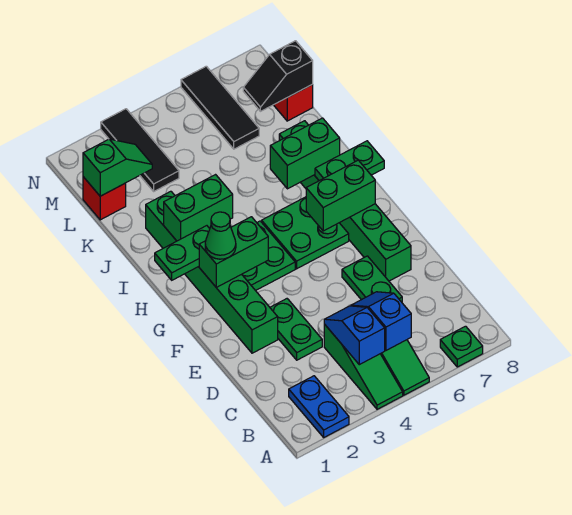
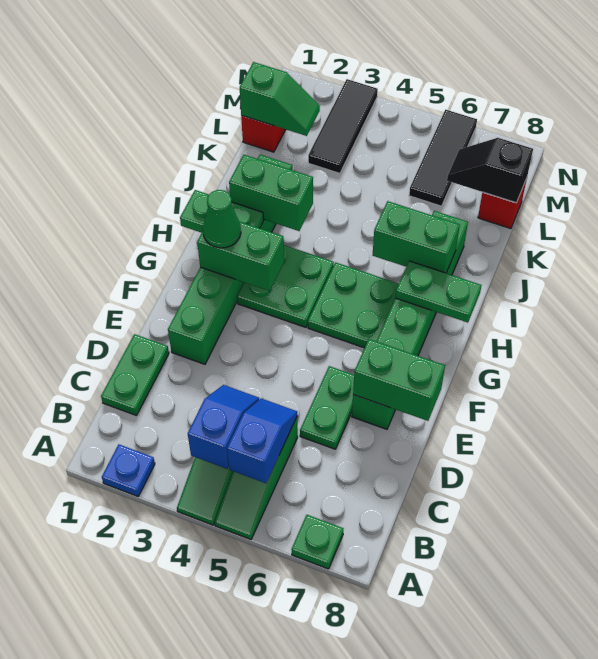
blue 1x2 plate [289,376,349,437] -> blue 1x1 plate [102,445,155,496]
green 1x2 plate [270,299,322,360] -> green 1x2 plate moved to [101,334,169,416]
green 1x2 brick [306,160,375,231] -> green 1x2 brick moved to [353,339,445,421]

